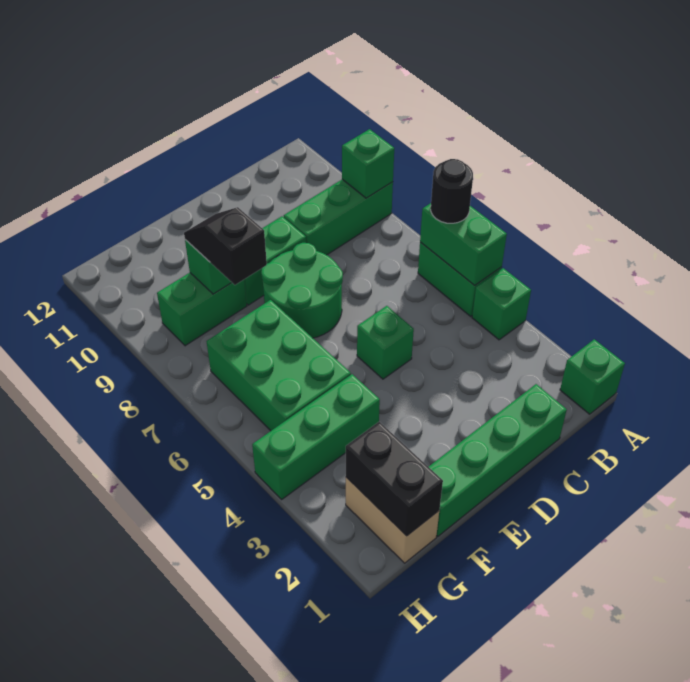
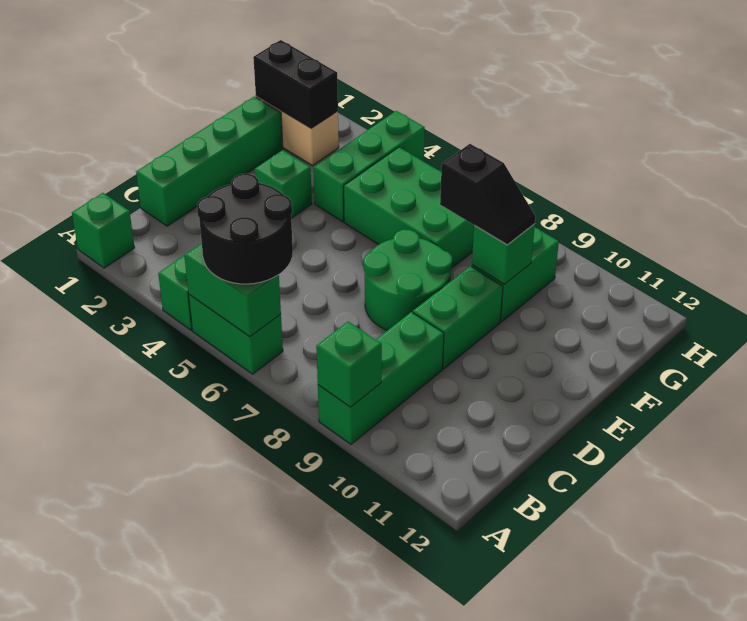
black 1x1 round brick [431,159,473,223] -> black 2x2 round brick [197,174,293,284]
green 1x1 brick [357,306,414,379] -> green 1x1 brick moved to [255,150,312,218]

